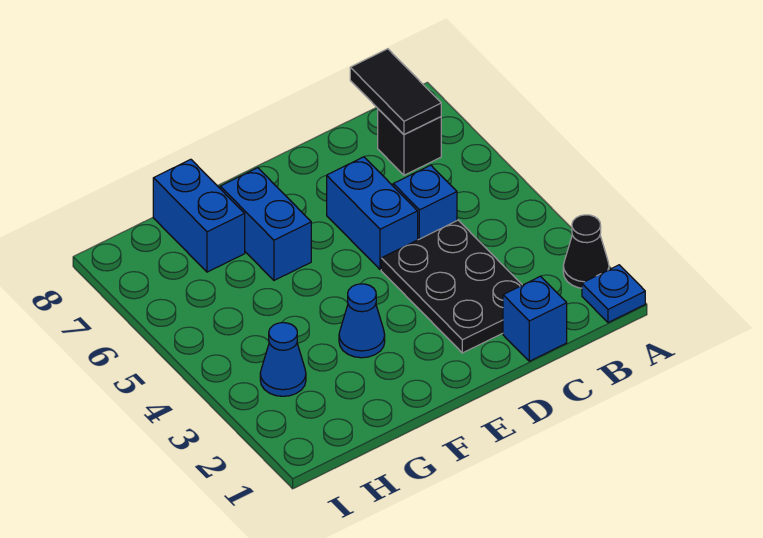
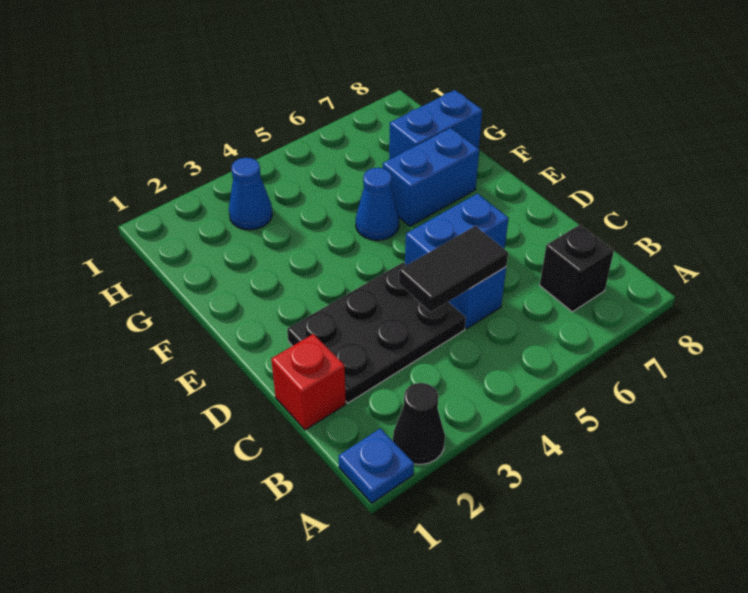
black 1x2 tile [350,49,441,135] -> black 1x2 tile moved to [399,226,508,312]
blue 1x1 brick [503,276,567,361] -> red 1x1 brick [271,334,346,430]
blue 1x1 cone [339,284,385,358] -> blue 1x1 cone moved to [356,168,399,240]

